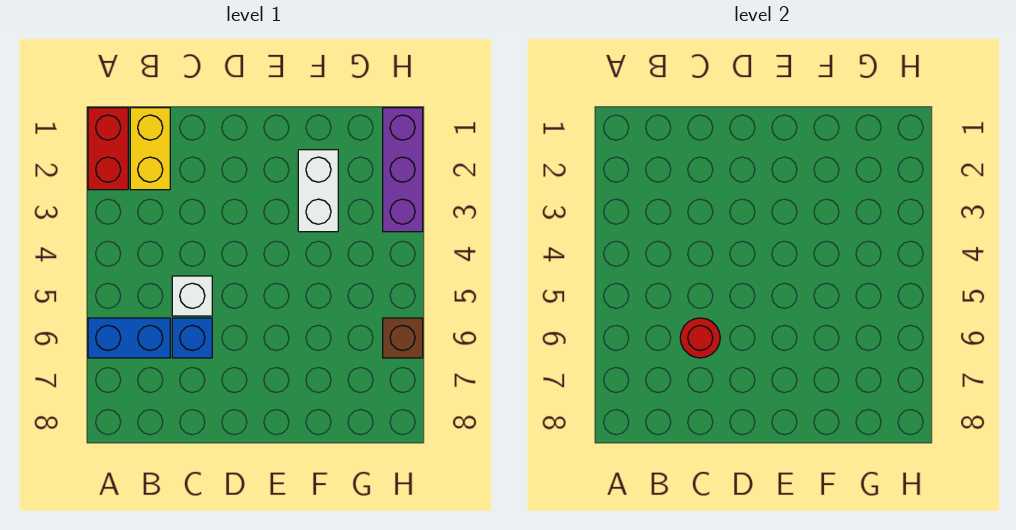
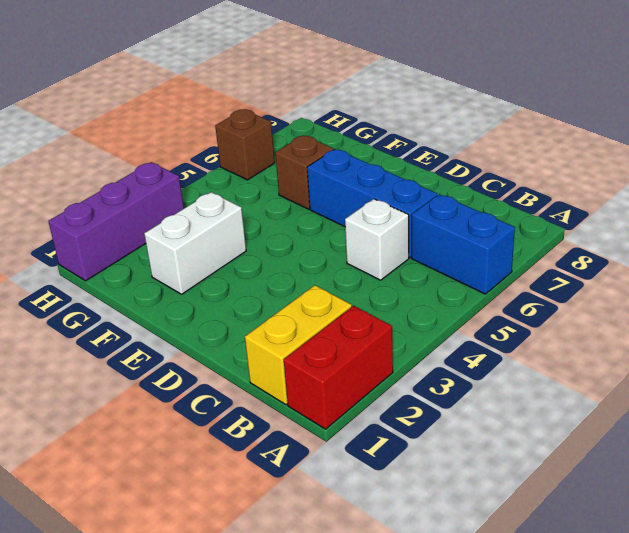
blue 1x1 brick [172,318,212,358] -> blue 1x3 brick [307,149,437,258]
red 1x1 round brick [680,318,720,358] -> none
none -> brown 1x1 brick [275,135,334,209]

